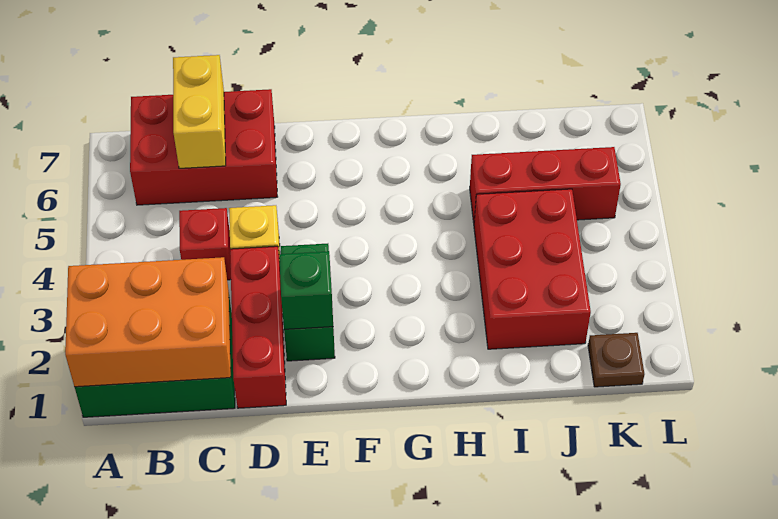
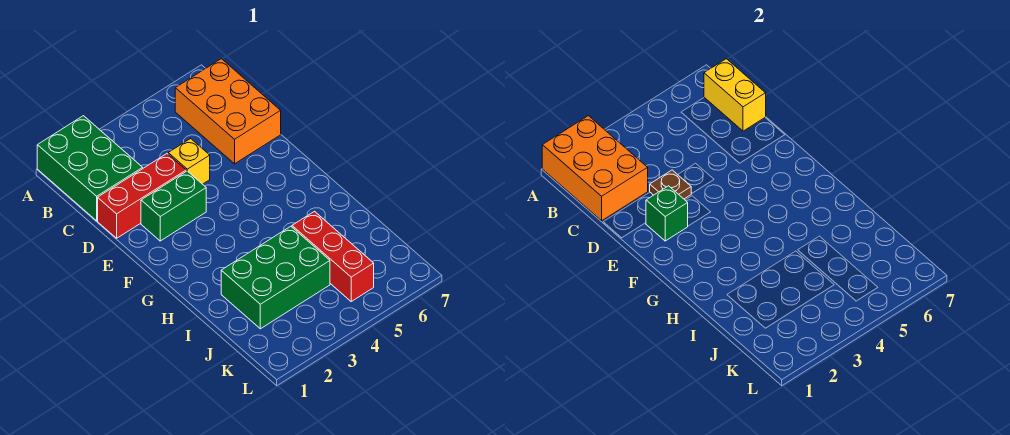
red 2x3 brick [130,89,277,205] -> orange 2x3 brick [175,59,281,164]
red 1x1 brick [179,208,231,280] -> none
yellow 1x2 brick [173,55,226,168] -> yellow 1x2 brick turned to [704,59,766,131]
red 2x3 brick [474,189,591,349] -> green 2x3 brick [221,226,330,329]
brown 1x1 plate [588,333,644,387] -> brown 1x1 plate moved to [650,170,691,199]

